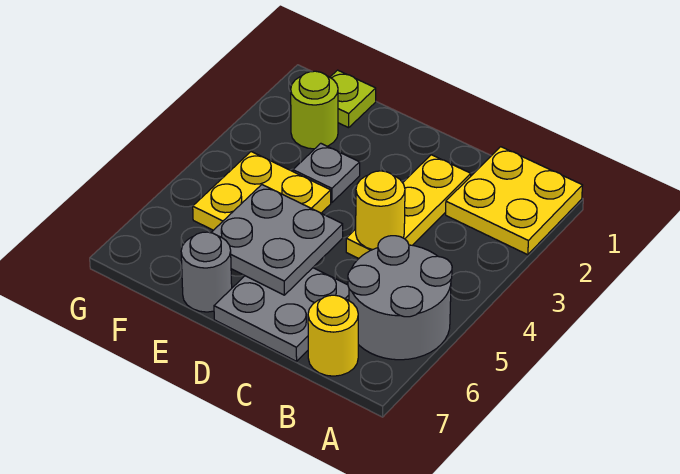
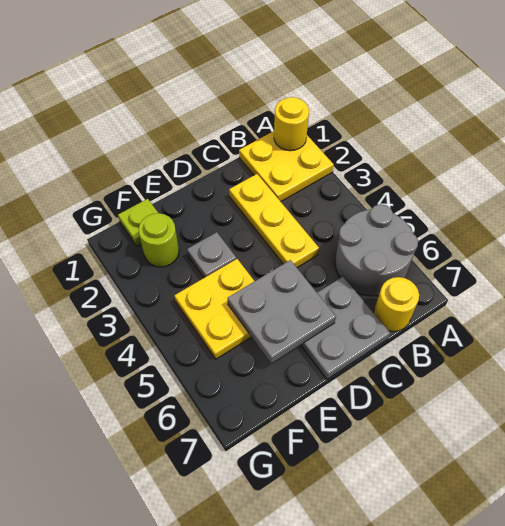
yellow 1x1 round brick [356,171,405,250] -> yellow 1x1 round brick moved to [274,97,309,151]
grey 1x1 round brick [181,232,232,312] -> none

